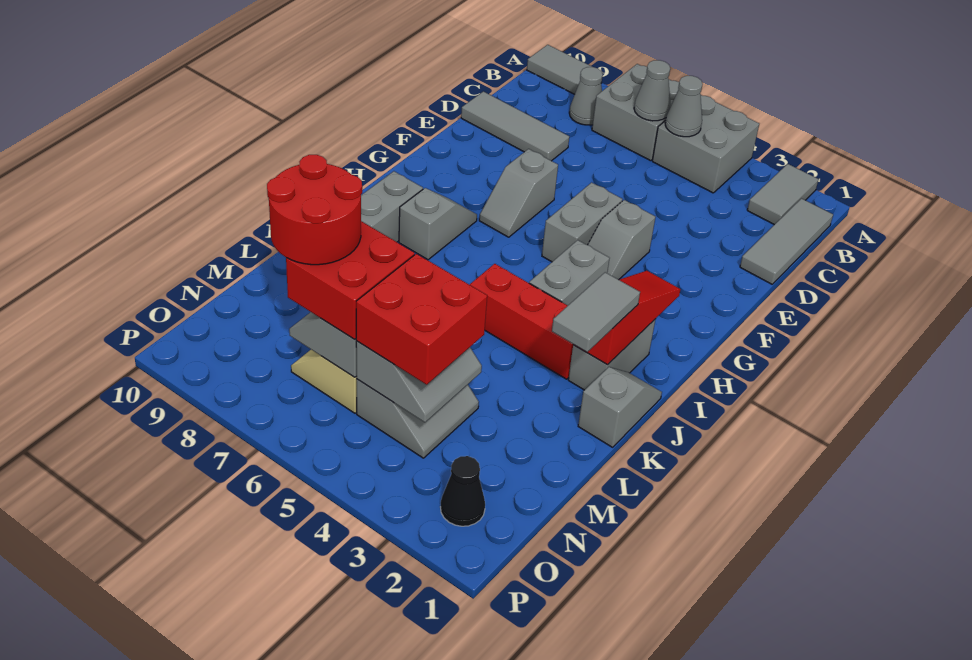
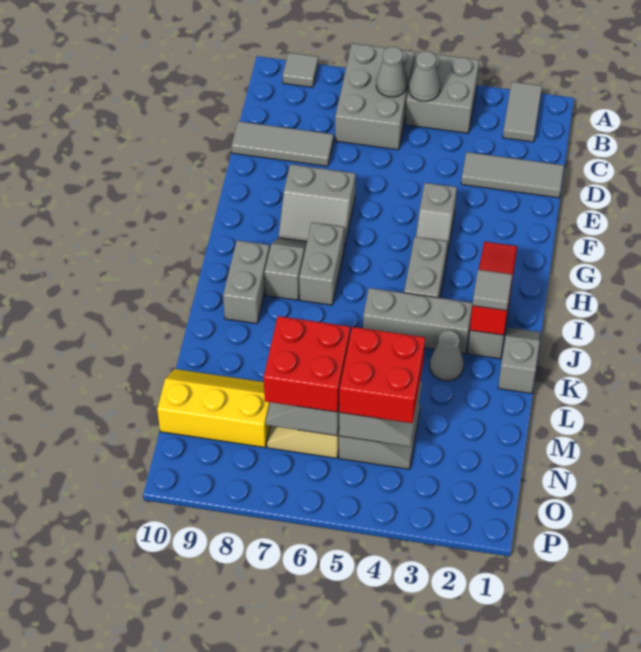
grey 2x2 brick [592,64,679,161] -> grey 2x3 brick [335,43,414,150]
grey 1x2 tile [527,45,603,94] -> grey 1x1 tile [283,53,318,87]
grey 1x3 tile [740,199,833,284] -> grey 1x3 tile turned to [461,152,564,198]
grey 1x1 cone [569,67,603,125] -> grey 1x1 cone moved to [430,330,464,381]
grey 1x2 brick [542,182,622,262] -> grey 1x2 brick moved to [299,223,344,305]
grey 1x2 slope [479,149,558,237] -> grey 2x2 slope [278,164,355,248]
grey 1x2 tile [552,272,640,352] -> grey 1x1 tile [472,270,512,311]
red 1x3 brick [470,264,573,379] -> grey 1x3 brick [363,288,473,354]
red 2x2 round brick [267,155,362,265] -> none
none -> yellow 2x3 slope [157,369,270,448]
black 1x1 cone [441,456,485,526] -> none

